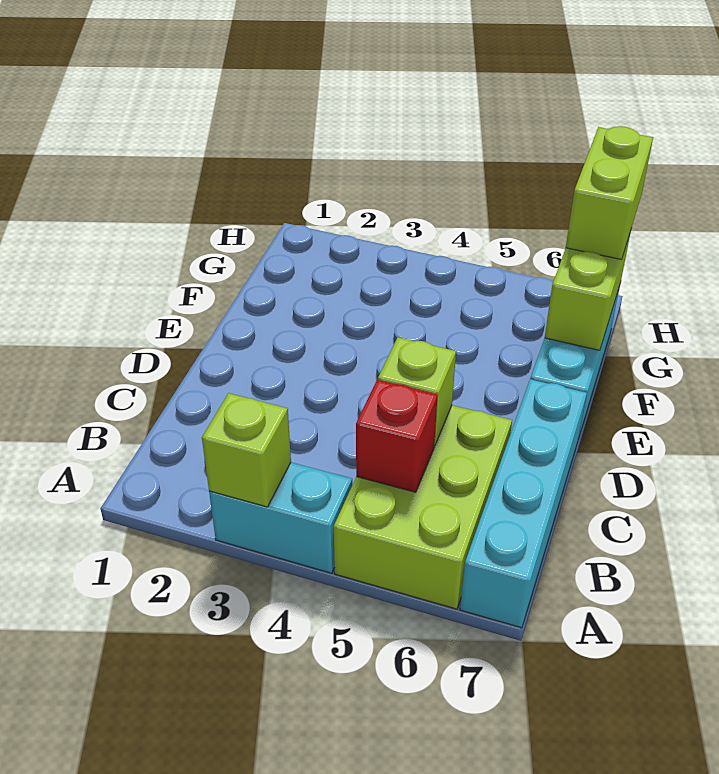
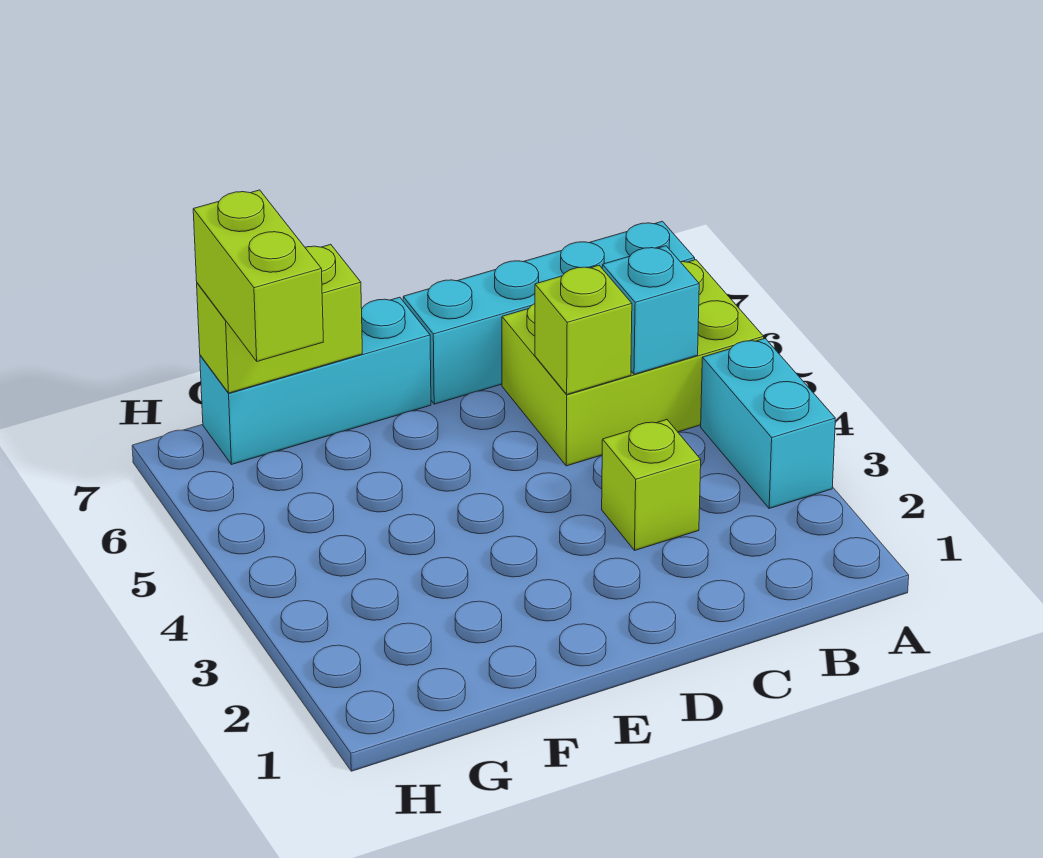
lime 1x1 brick [202,393,291,507] -> lime 1x1 brick moved to [602,420,701,550]
red 1x1 brick [356,380,438,492] -> cyan 1x1 brick [602,246,699,374]
lime 1x2 brick [566,126,653,260] -> lime 1x2 brick turned to [193,190,323,361]

